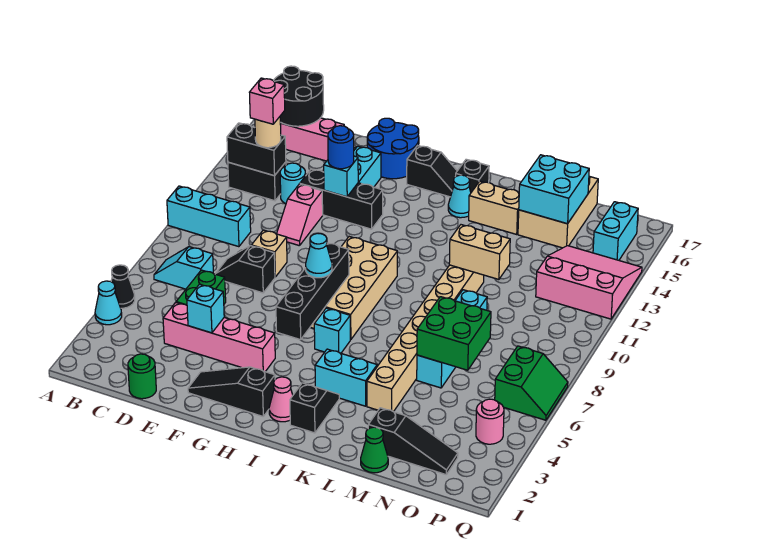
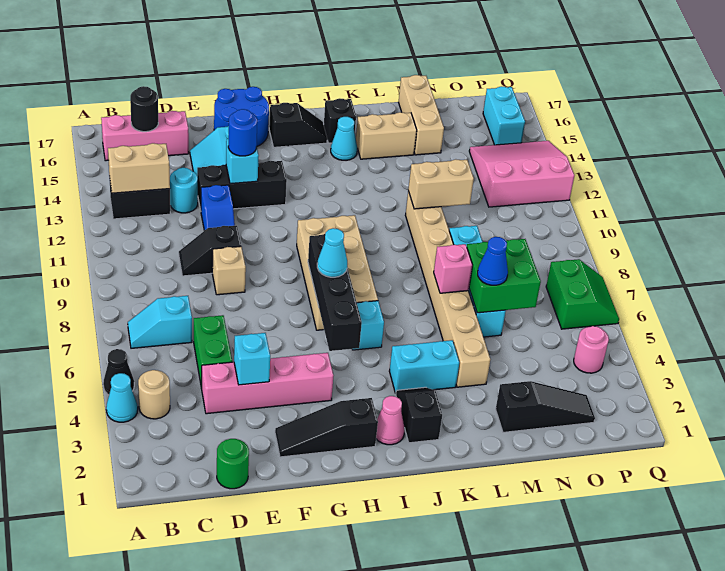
cyan 1x3 brick [167,186,251,247] -> none
black 1x2 brick [227,123,286,176] -> tan 1x2 brick [108,143,170,193]
black 2x2 round brick [274,66,324,126] -> black 1x1 round brick [130,86,158,132]
tan 1x1 round brick [255,117,281,148] -> tan 1x1 round brick moved to [138,370,170,419]
pink 1x1 brick [249,78,285,124] -> pink 1x1 brick moved to [434,244,472,293]
black 1x2 slope [216,246,275,293] -> black 1x2 slope moved to [179,226,241,276]
pink 1x2 slope [277,184,323,246] -> blue 1x2 slope [201,185,235,231]
green 1x1 cone [361,427,388,473] -> none
none -> blue 1x1 cone [478,237,508,285]
tan 2x3 brick [518,176,598,248] -> tan 1x3 brick [399,75,444,155]
cyan 2x2 brick [519,155,589,224] -> none

